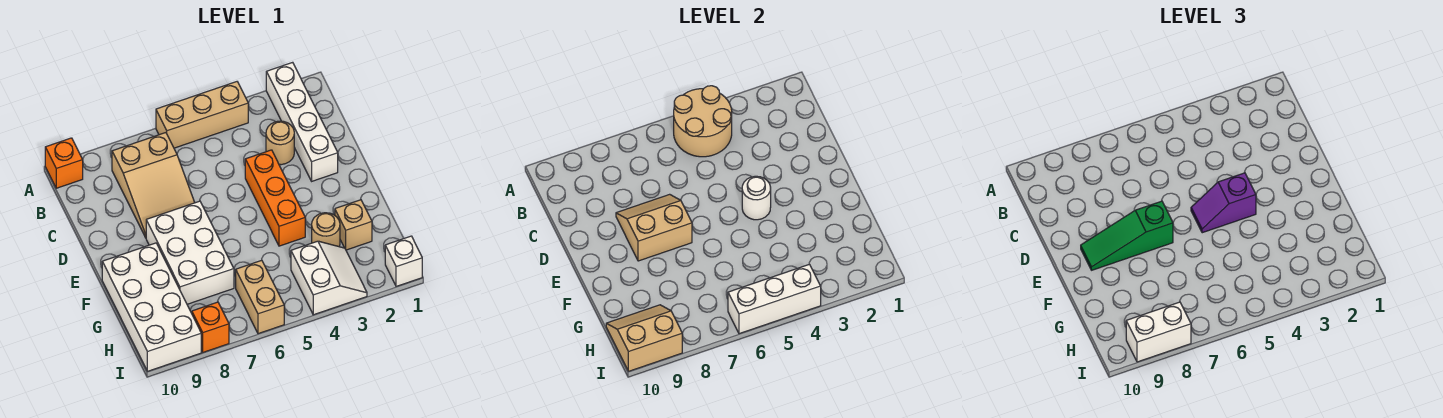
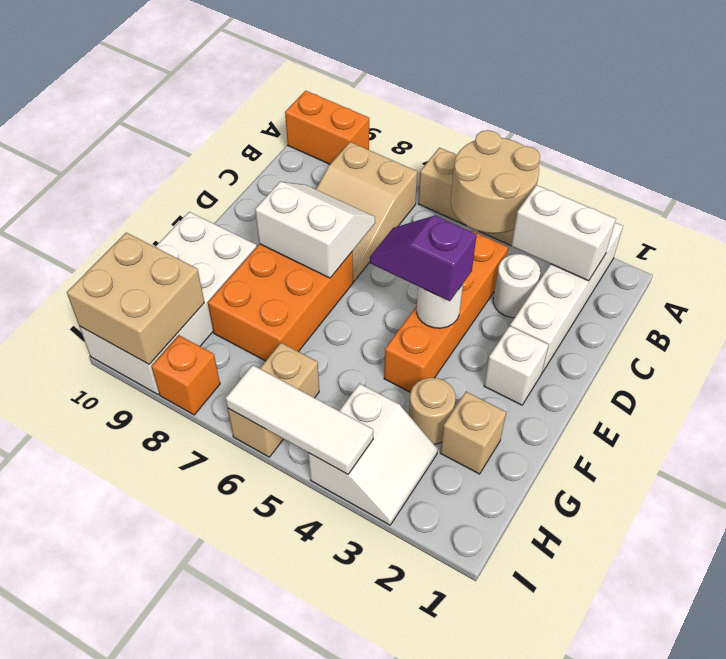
orange 1x1 brick [45,138,83,188] -> orange 1x2 brick [285,91,369,164]
tan 1x1 round brick [266,121,294,165] -> white 1x1 round brick [493,254,540,318]
orange 1x3 brick [245,150,305,246] -> orange 1x4 brick [384,231,508,392]
tan 2x2 slope [616,194,692,261] -> white 2x2 slope [255,182,375,278]
white 2x3 brick [146,201,234,304] -> orange 2x3 brick [208,244,353,361]
green 1x3 slope [1081,201,1173,270] -> none
tan 2x2 slope [606,305,682,371] -> tan 2x2 brick [67,233,204,364]
white 1x1 brick [385,236,422,286] -> white 1x1 brick moved to [484,326,549,405]
white 1x3 brick [728,264,821,334] -> white 1x3 tile [226,365,373,474]
white 1x2 brick [1126,302,1191,362] -> white 1x2 brick moved to [511,185,616,281]

